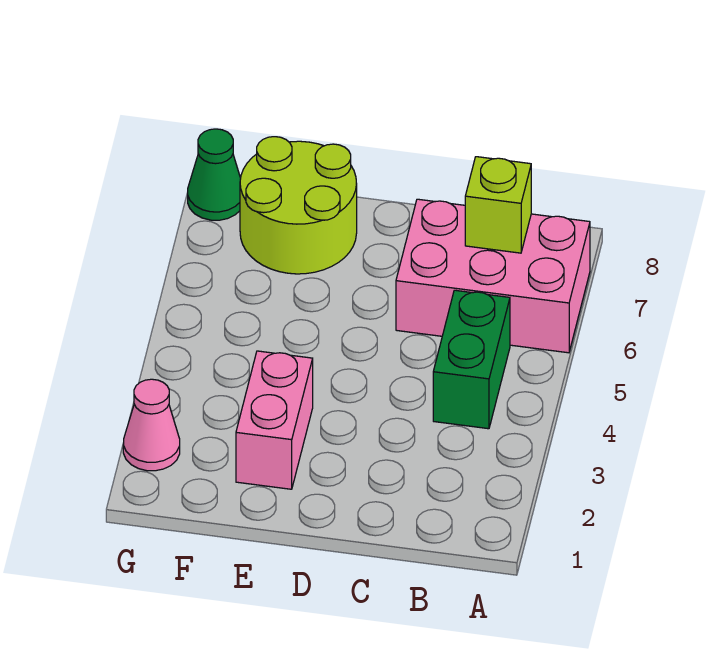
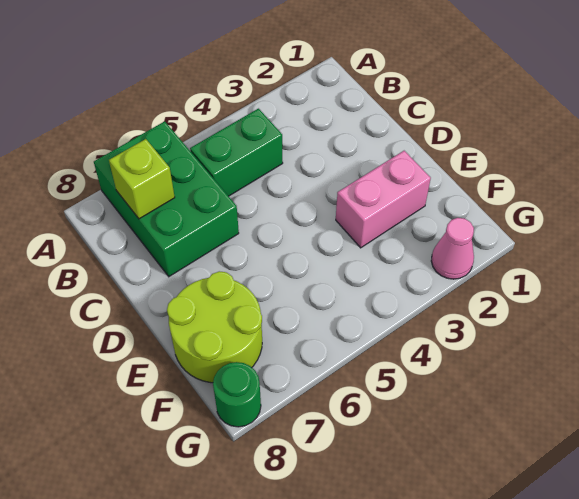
pink 2x3 brick [396,199,590,353] -> green 2x3 brick [94,121,239,276]
green 1x1 cone [188,129,241,220] -> green 1x1 round brick [213,362,261,427]

